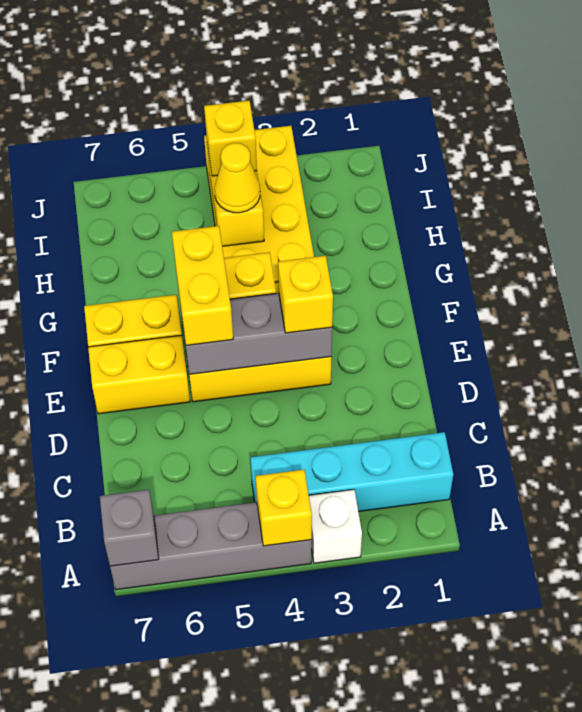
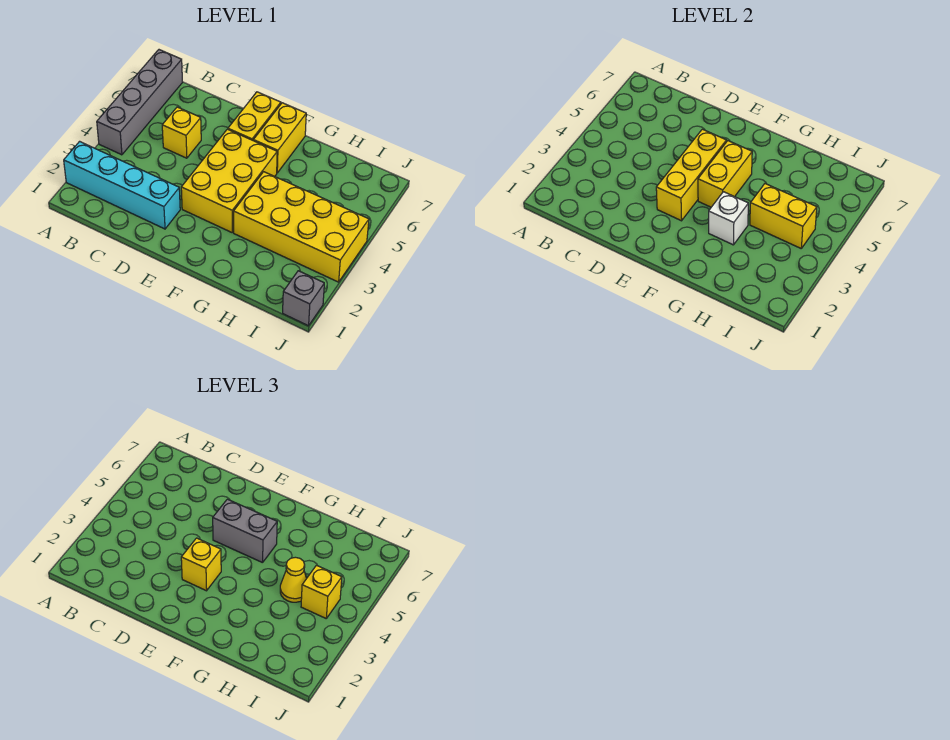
white 1x1 brick [309,490,362,563] -> white 1x1 brick moved to [709,192,748,245]
yellow 1x1 brick [256,470,312,546] -> yellow 1x1 brick moved to [162,107,201,158]
grey 1x1 brick [100,490,159,566] -> grey 1x1 brick moved to [283,271,324,326]
cyan 1x4 brick [250,432,453,512] -> cyan 1x4 brick turned to [64,141,180,229]
grey 1x3 brick [182,293,332,374] -> yellow 1x3 brick [656,129,726,221]
yellow 1x2 brick [172,226,233,345] -> grey 1x2 brick [213,499,277,563]

